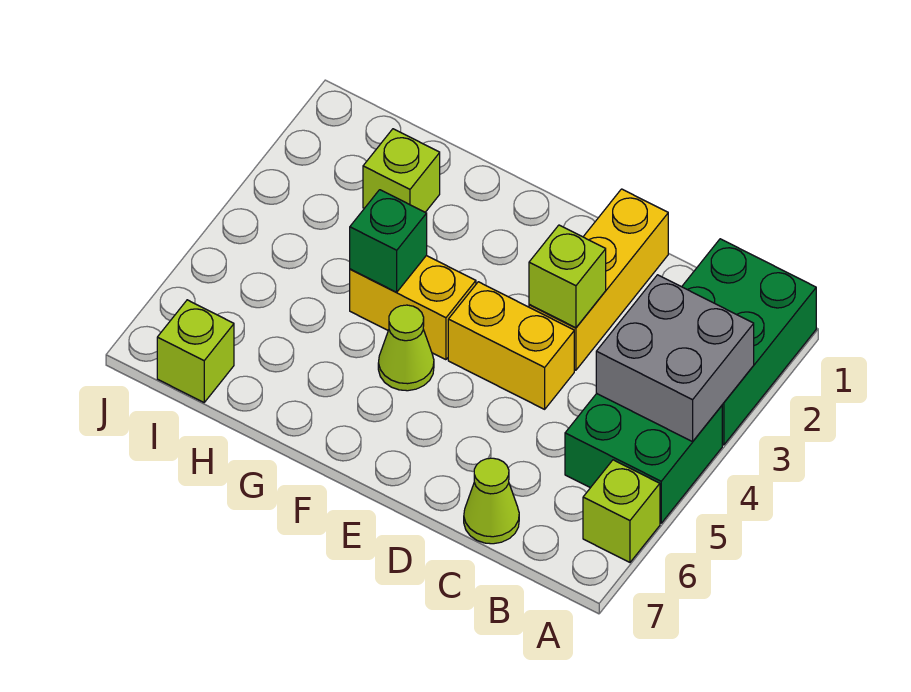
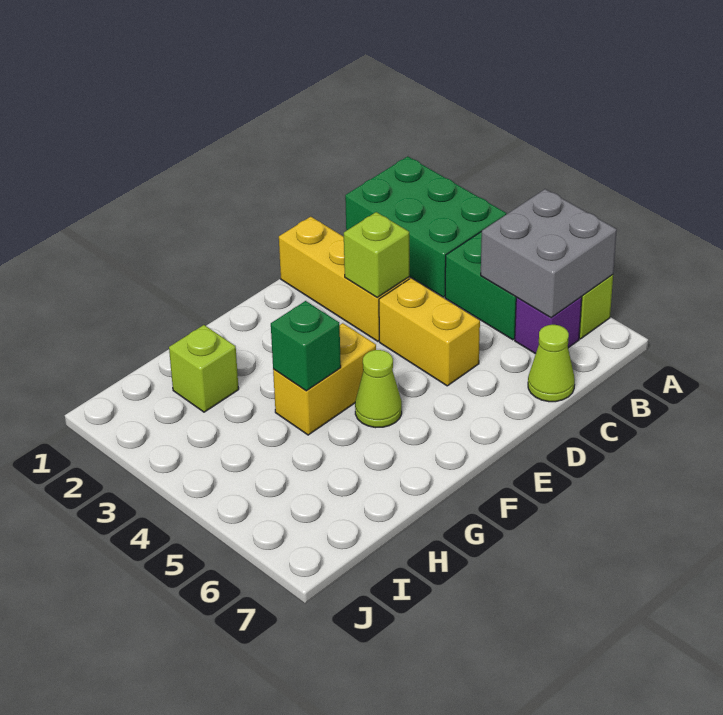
grey 2x2 brick [596,275,754,442] -> grey 2x2 brick moved to [481,189,617,318]
none -> purple 1x1 brick [515,297,582,354]
yellow 1x2 brick [448,282,574,409] -> yellow 1x2 brick turned to [379,278,480,386]
lime 1x1 brick [157,300,234,402] -> none

